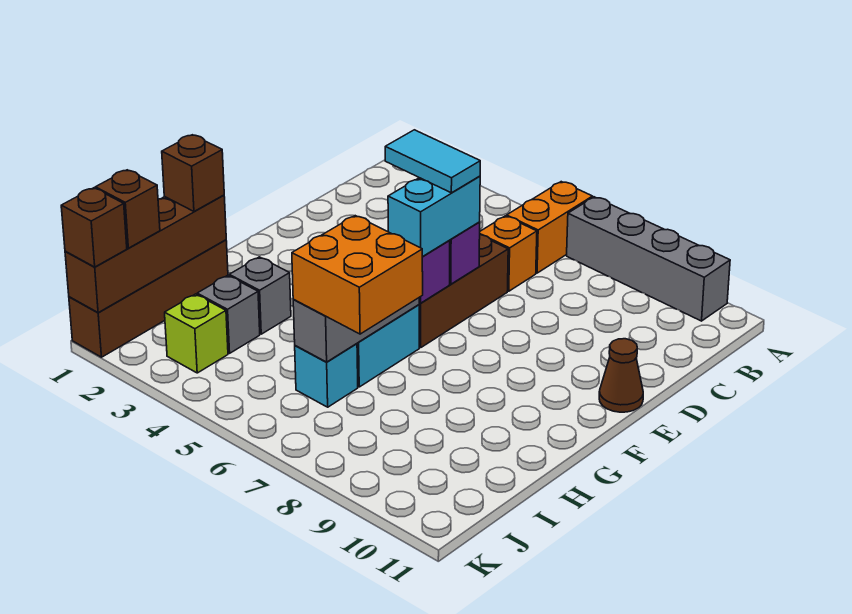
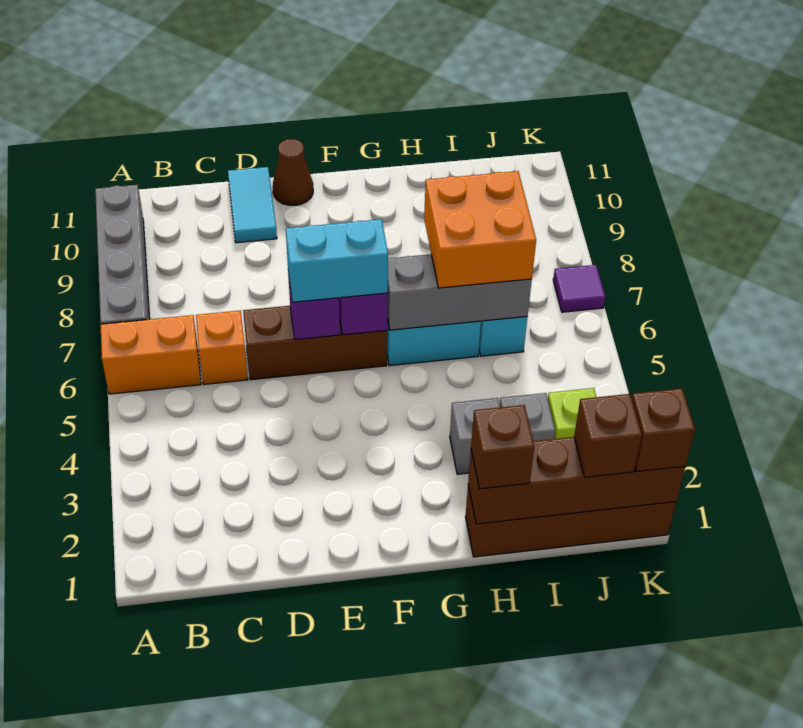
cyan 1x2 tile [385,130,480,193] -> cyan 1x2 tile moved to [228,167,277,243]
none -> purple 1x1 tile [553,265,605,312]

